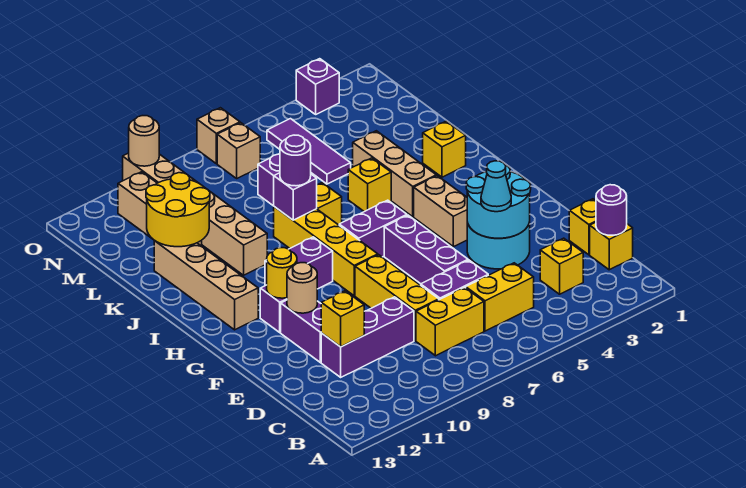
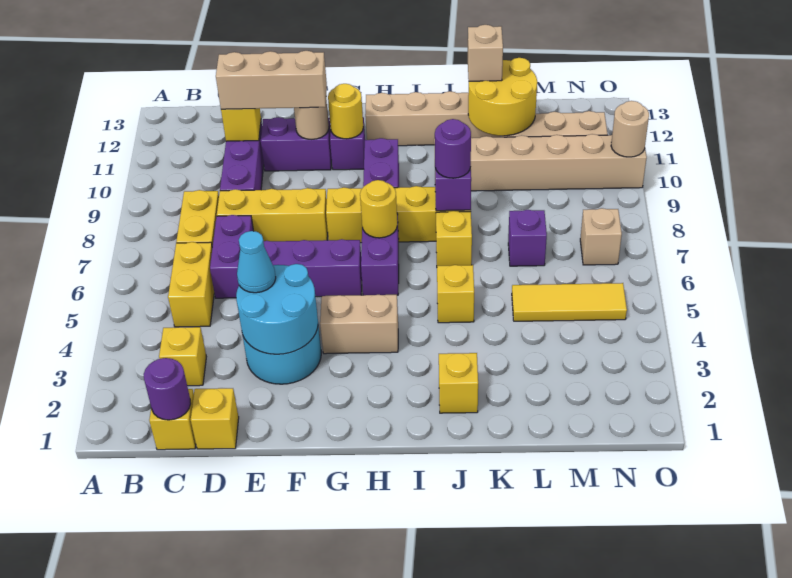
none -> yellow 1x1 round brick [360,180,397,238]
tan 1x3 brick [353,131,436,217] -> tan 1x3 brick moved to [216,51,327,109]
purple 1x3 tile [267,119,351,184] -> yellow 1x3 tile [512,283,627,321]
purple 1x1 brick [296,59,339,114] -> none
tan 1x1 brick [197,108,240,164] -> tan 1x1 brick moved to [468,25,503,81]

